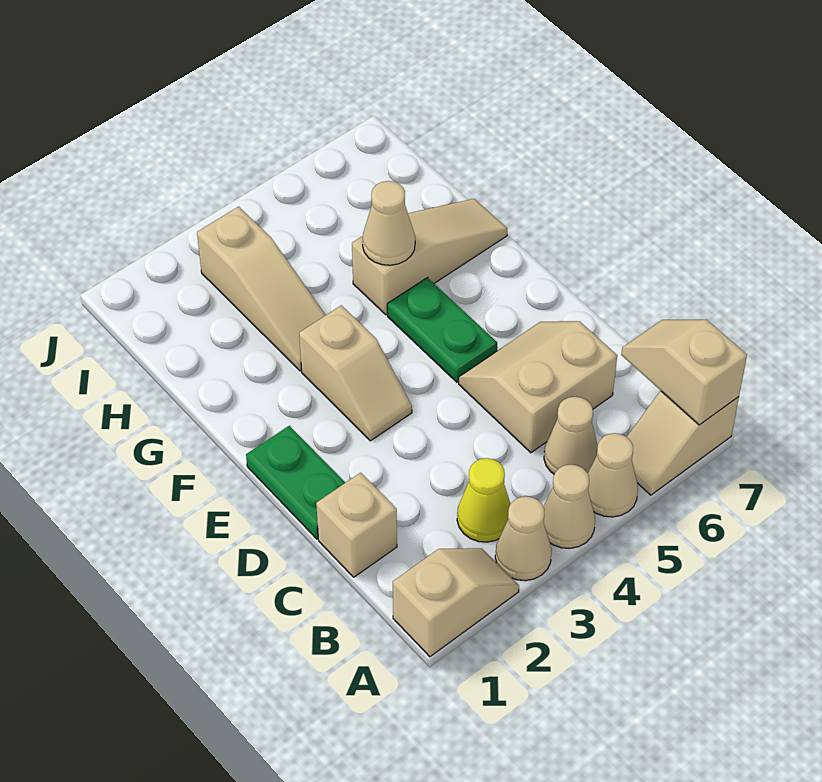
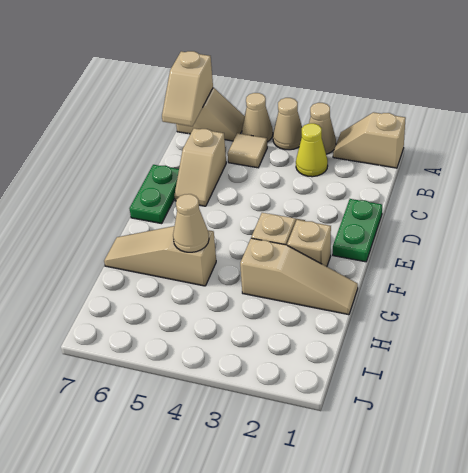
tan 1x1 cone [544,397,598,474] -> tan 1x1 tile [228,133,267,168]
tan 1x1 brick [316,473,397,577] -> tan 1x1 brick moved to [287,220,331,267]
tan 2x2 slope [459,321,617,453] -> tan 1x2 slope [174,128,226,206]
green 1x2 plate [387,278,497,382] -> green 1x2 plate moved to [130,165,179,224]
tan 1x3 slope [197,207,325,371] -> tan 1x3 slope turned to [240,238,358,315]

